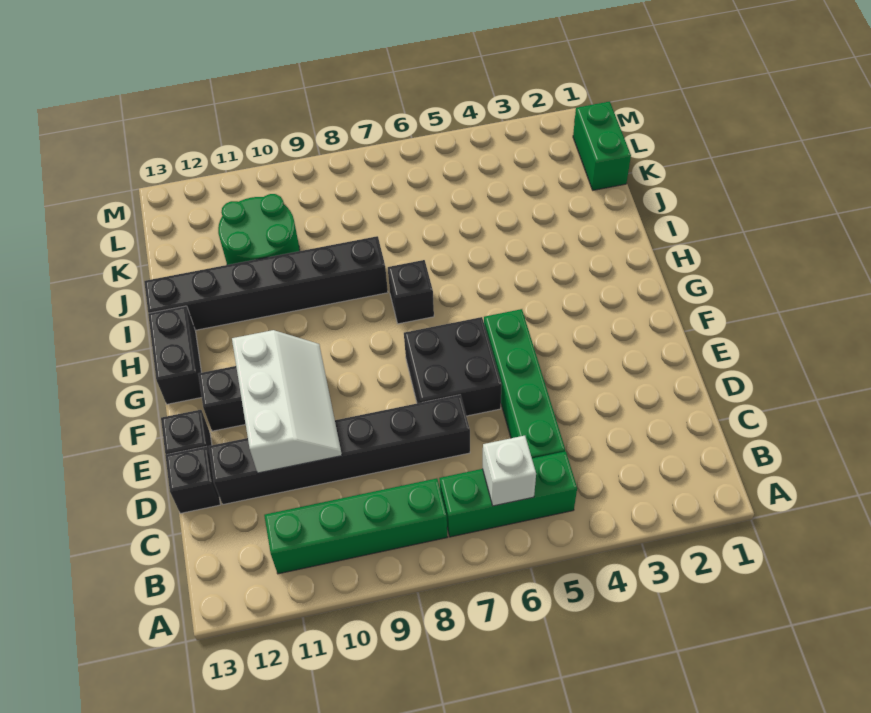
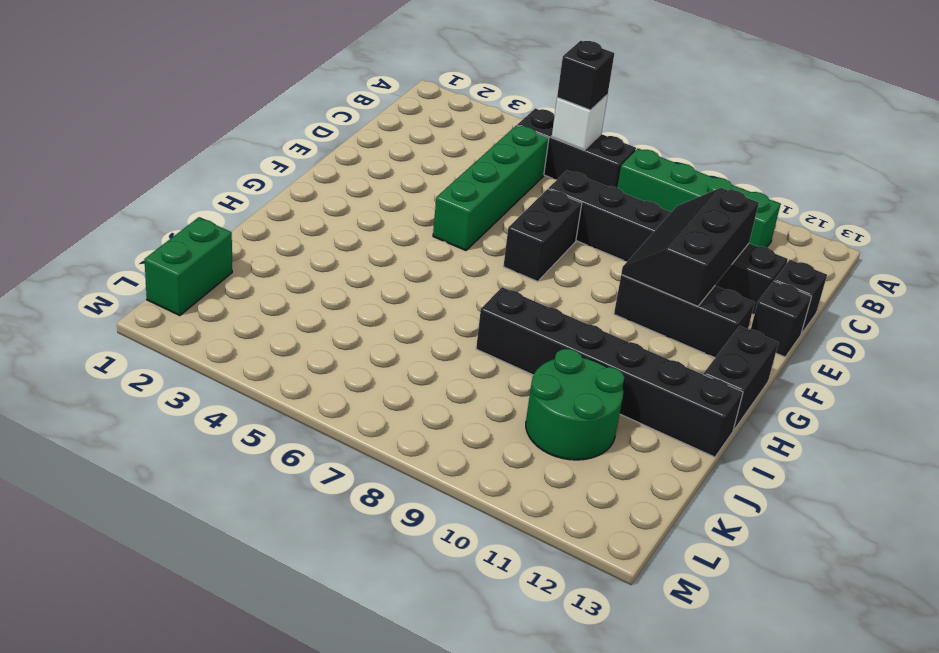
green 1x3 brick [439,451,577,537] -> black 1x3 brick [517,108,636,187]
white 2x3 slope [232,330,342,473] -> black 2x3 slope [621,188,759,306]
black 2x2 brick [404,317,502,416] -> black 1x2 brick [503,189,582,281]
black 1x1 brick [388,260,434,324] -> black 1x1 brick moved to [557,41,614,110]

